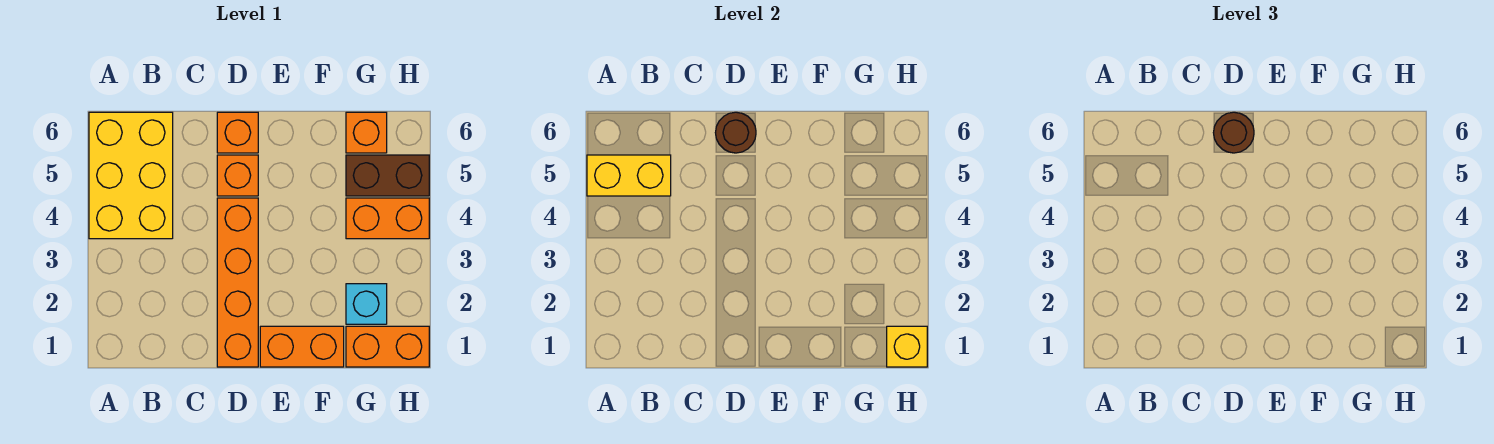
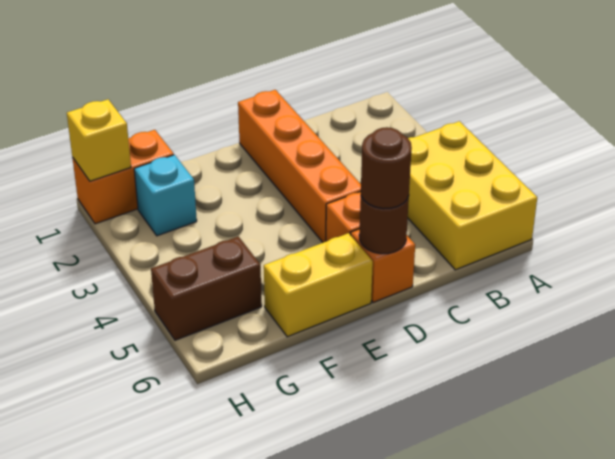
yellow 1x2 brick [587,155,671,196] -> yellow 1x2 brick moved to [264,233,373,337]
orange 1x2 brick [260,326,344,367] -> none
orange 1x2 brick [346,198,429,239] -> none
orange 1x1 brick [346,112,387,153] -> none

